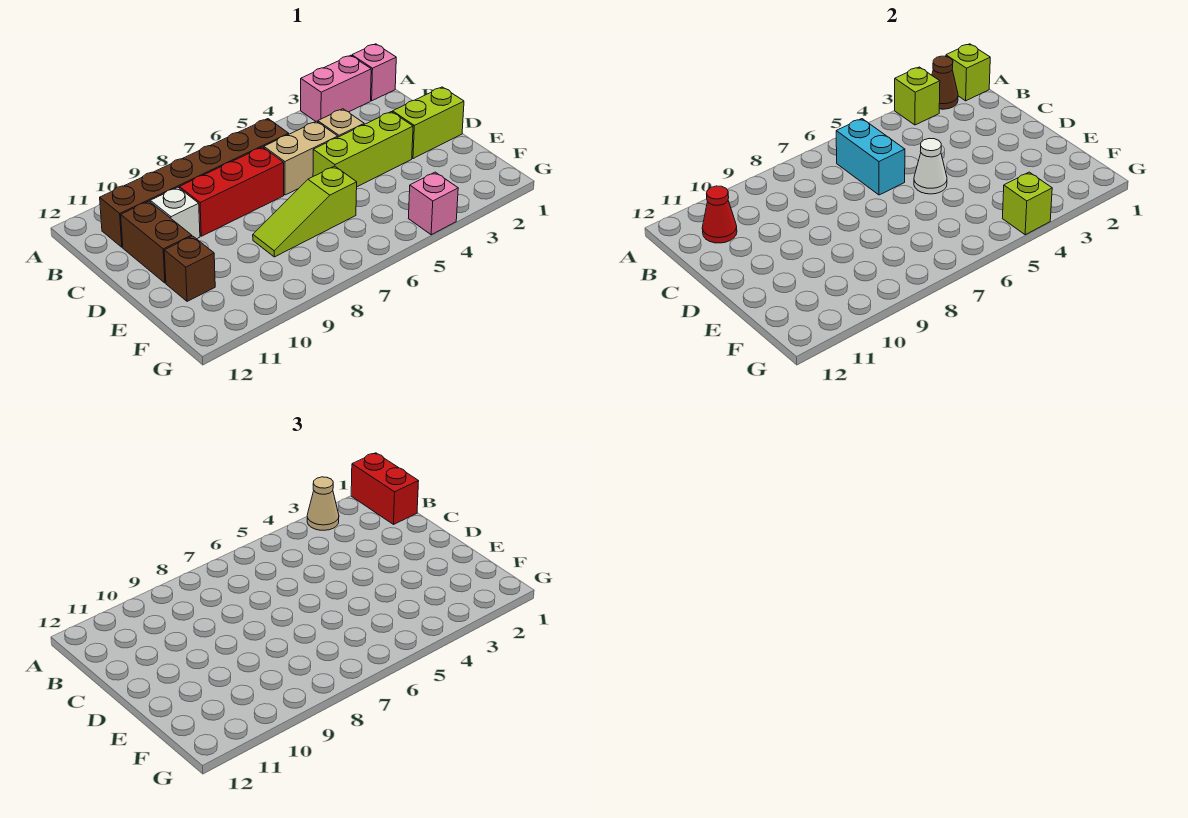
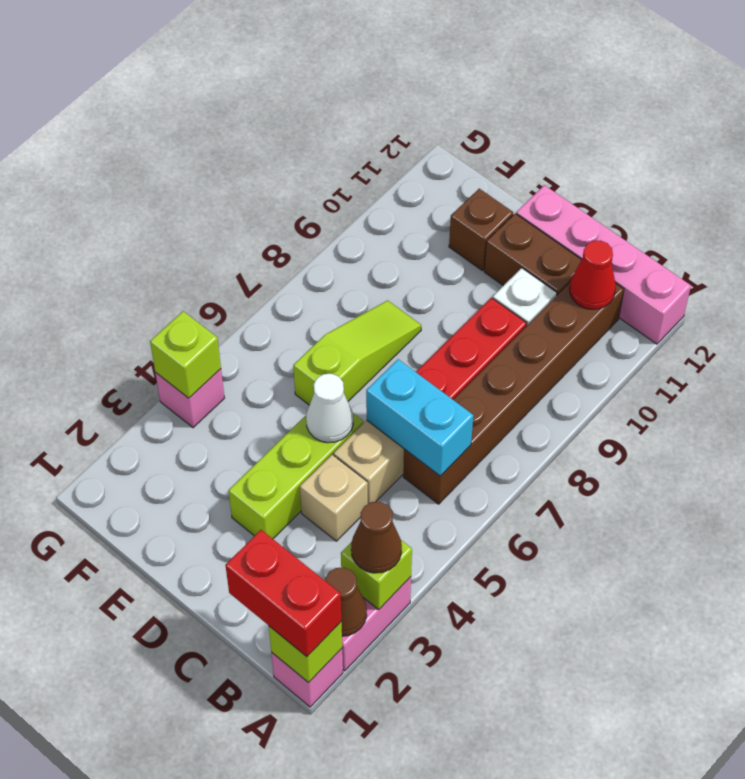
tan 1x1 cone [307,477,339,530] -> brown 1x1 cone [351,502,402,573]
none -> pink 1x4 brick [516,185,691,344]
lime 1x2 brick [393,87,464,159] -> none

